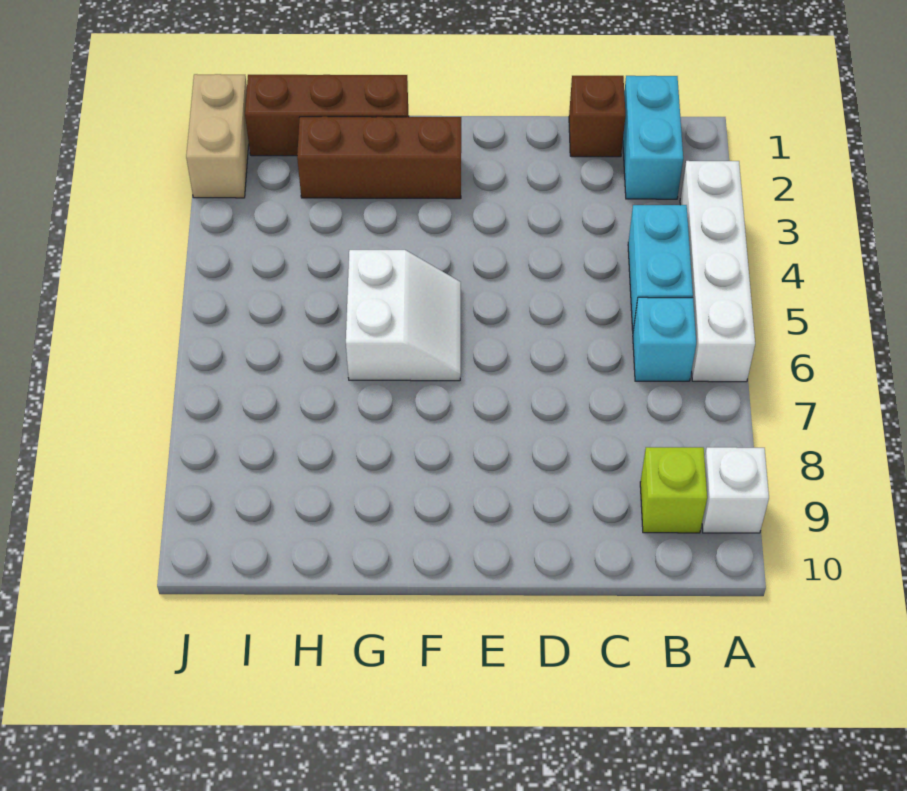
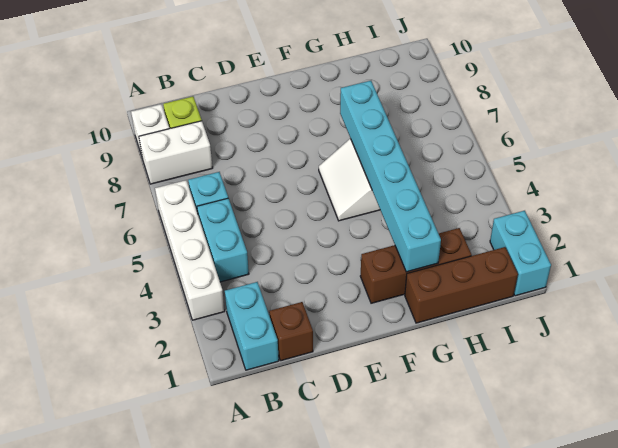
none -> white 1x2 brick [139,121,213,184]
none -> cyan 1x6 brick [340,81,441,272]
tan 1x2 brick [186,74,249,198] -> cyan 1x2 brick [490,211,551,296]

